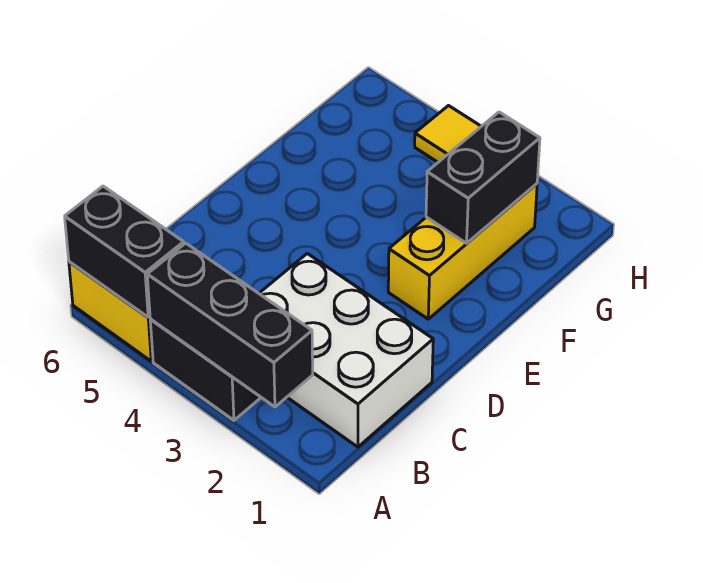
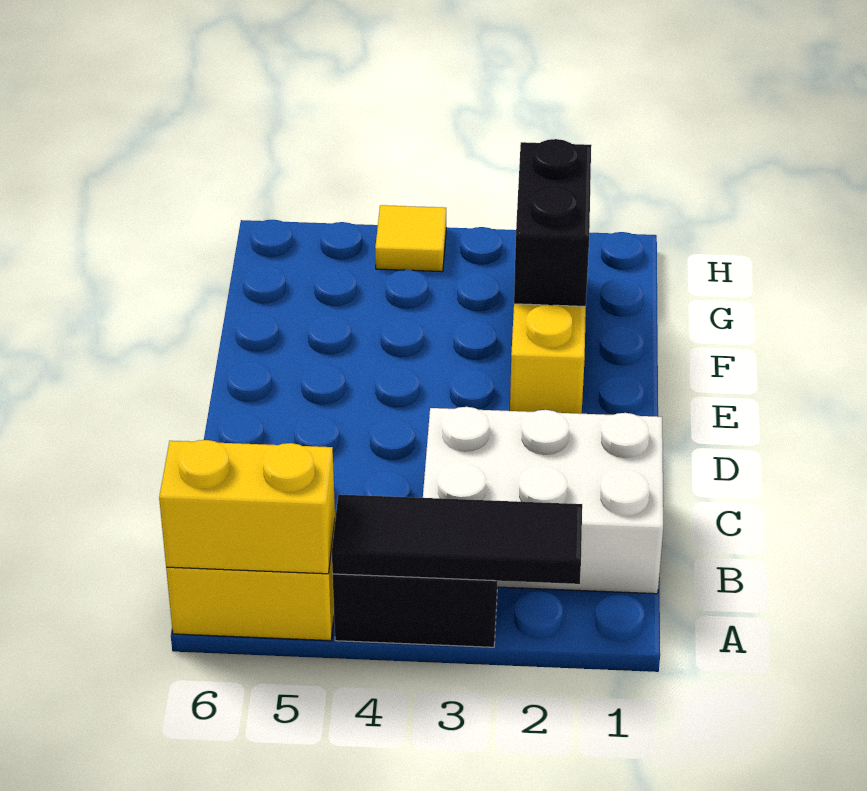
black 1x3 brick [147,243,313,407] -> black 1x3 tile [332,494,582,584]
black 1x2 brick [65,186,184,317] -> yellow 1x2 brick [159,440,335,574]

